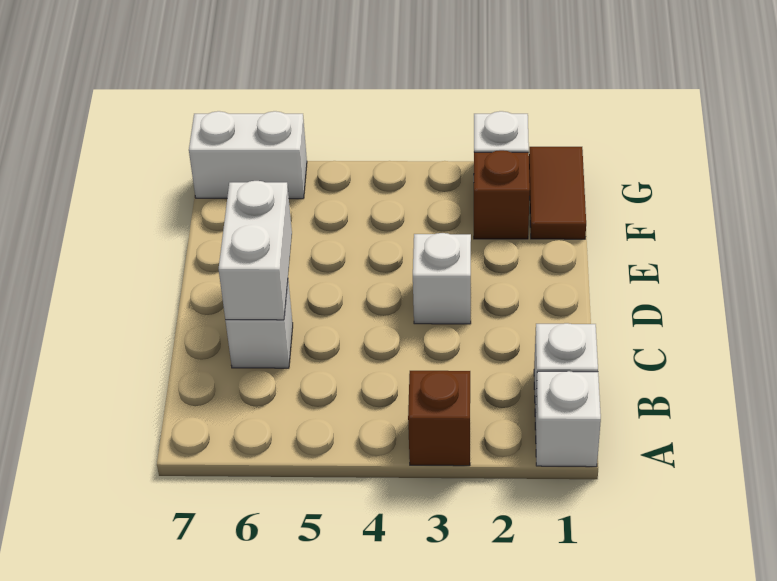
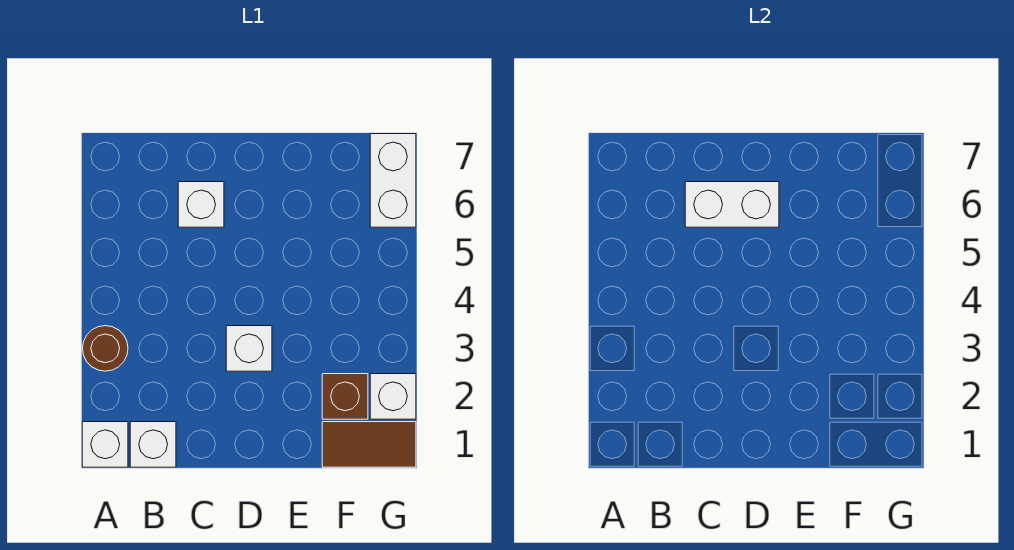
brown 1x1 brick [408,371,470,466] -> brown 1x1 round brick [83,326,128,371]

